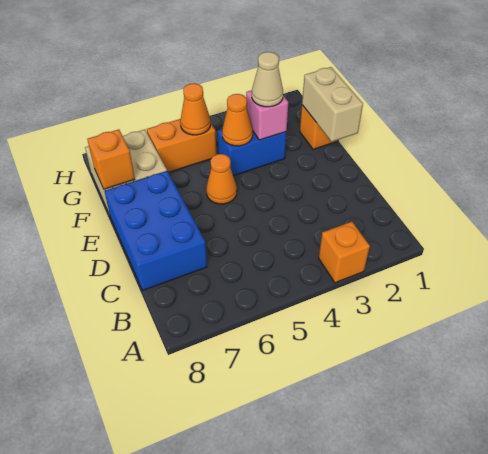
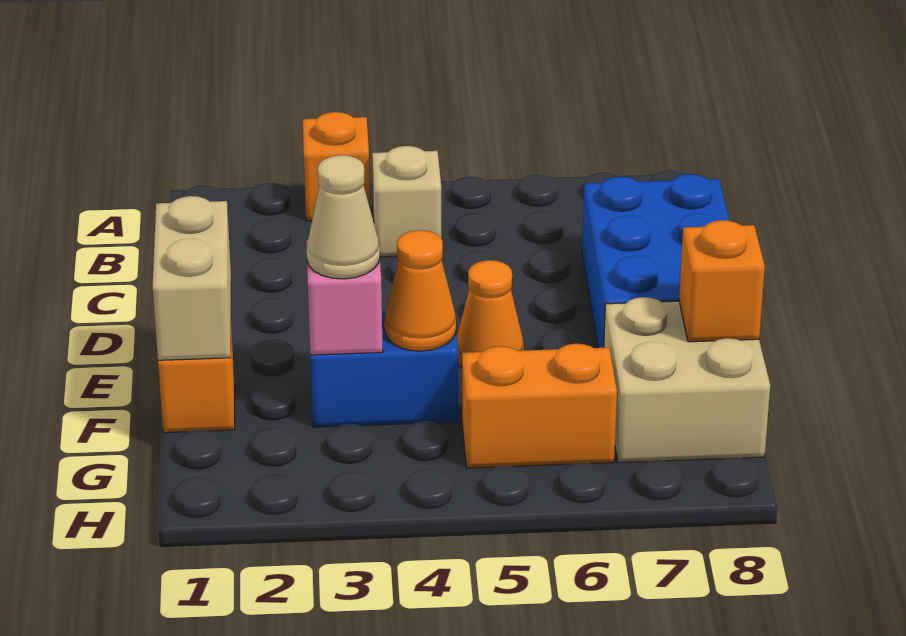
none -> tan 1x1 brick [372,146,441,257]
orange 1x1 cone [180,83,211,135] -> none

